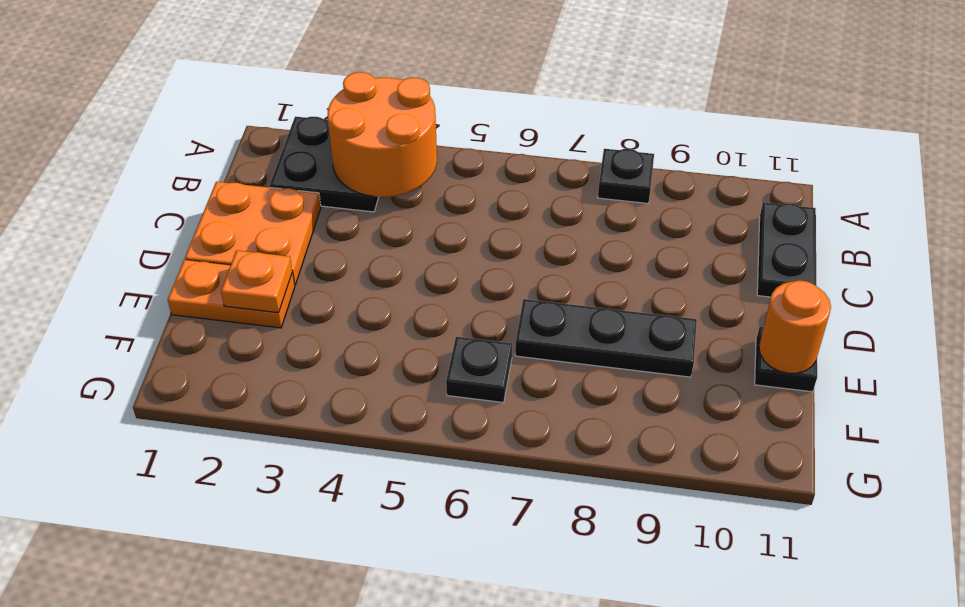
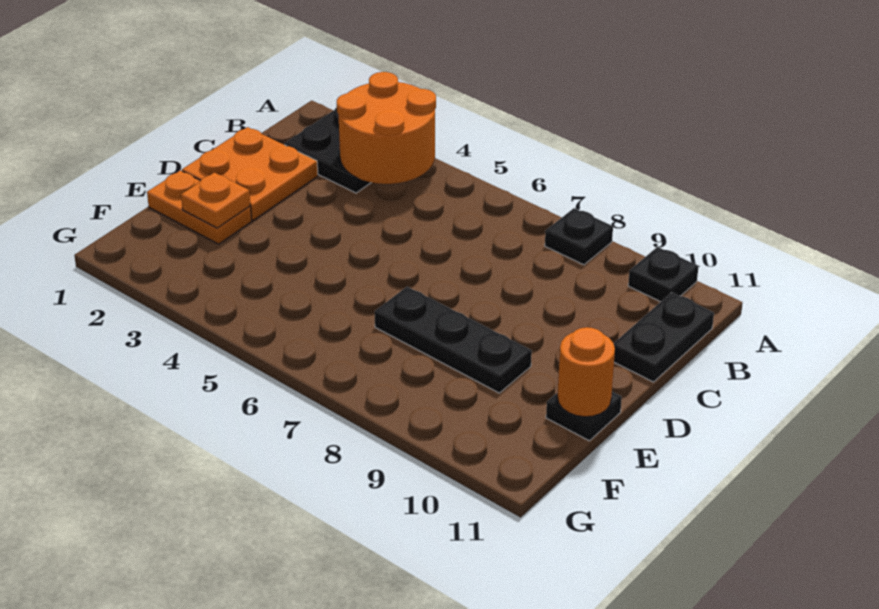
black 1x1 plate [446,337,512,403] -> black 1x1 plate moved to [628,247,699,302]

